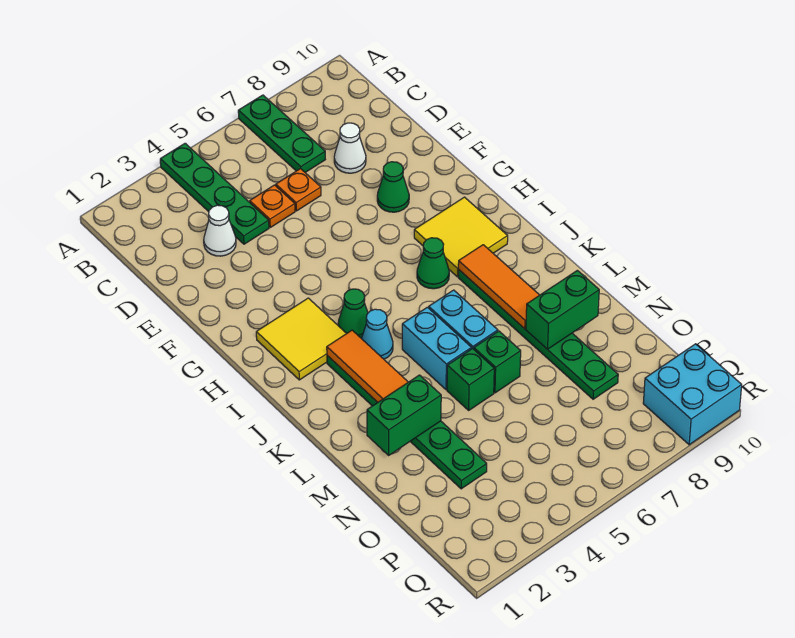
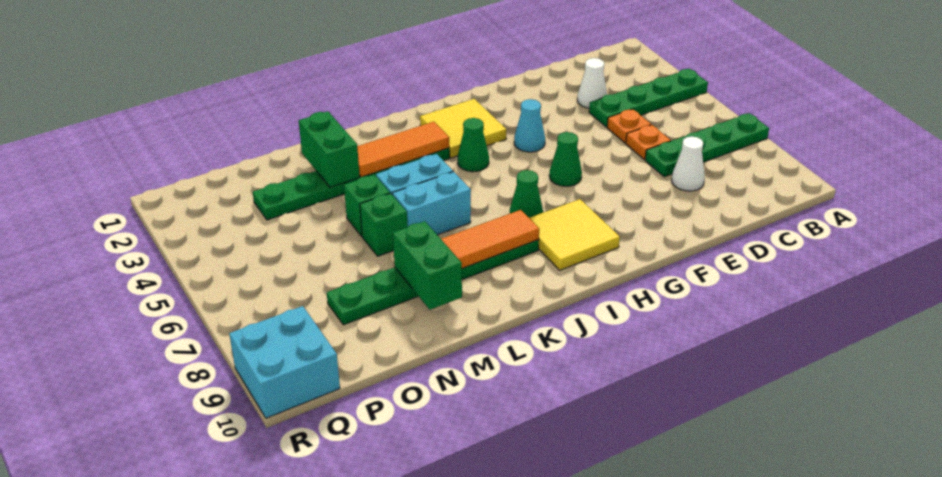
green 1x3 plate [238,95,325,172] -> green 1x4 plate [645,113,769,177]
green 1x1 cone [377,162,409,212] -> green 1x1 cone moved to [549,132,582,186]
cyan 1x1 cone [361,309,393,359] -> cyan 1x1 cone moved to [514,99,545,152]

